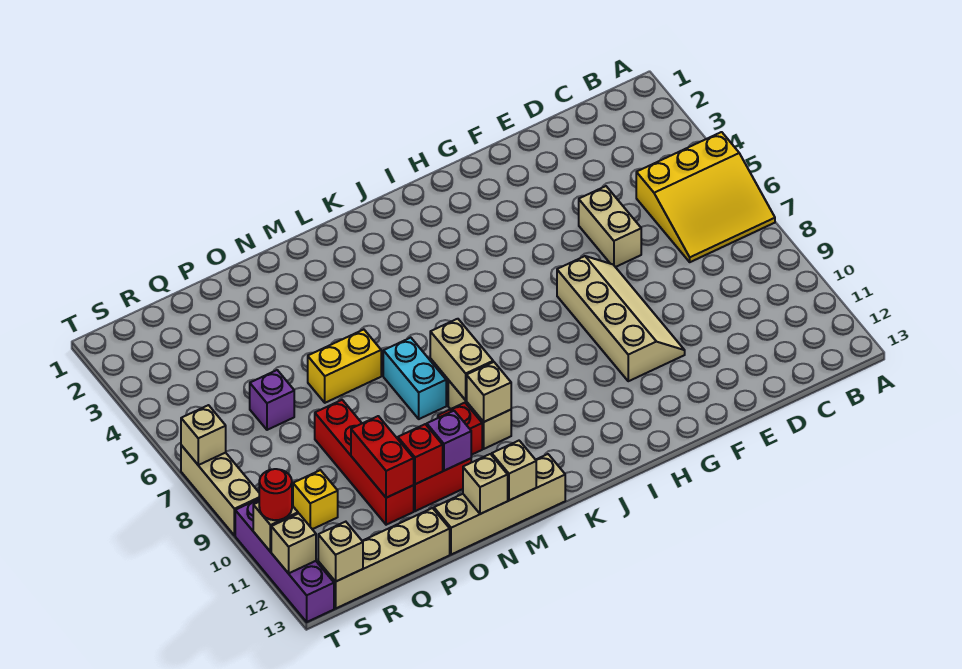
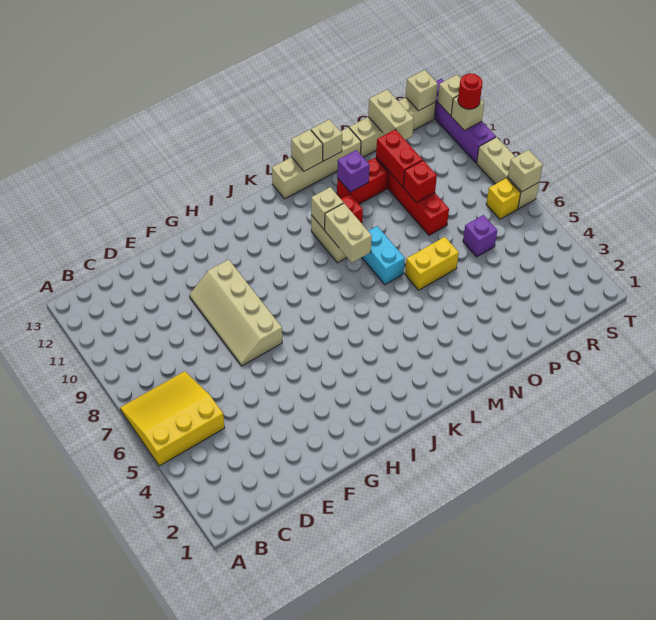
tan 1x2 brick [579,186,641,267] -> tan 1x2 brick moved to [368,89,414,140]
red 1x1 brick [398,424,443,484] -> red 1x1 brick moved to [403,160,437,203]
yellow 1x1 brick [293,470,338,529] -> yellow 1x1 brick moved to [486,178,521,219]

